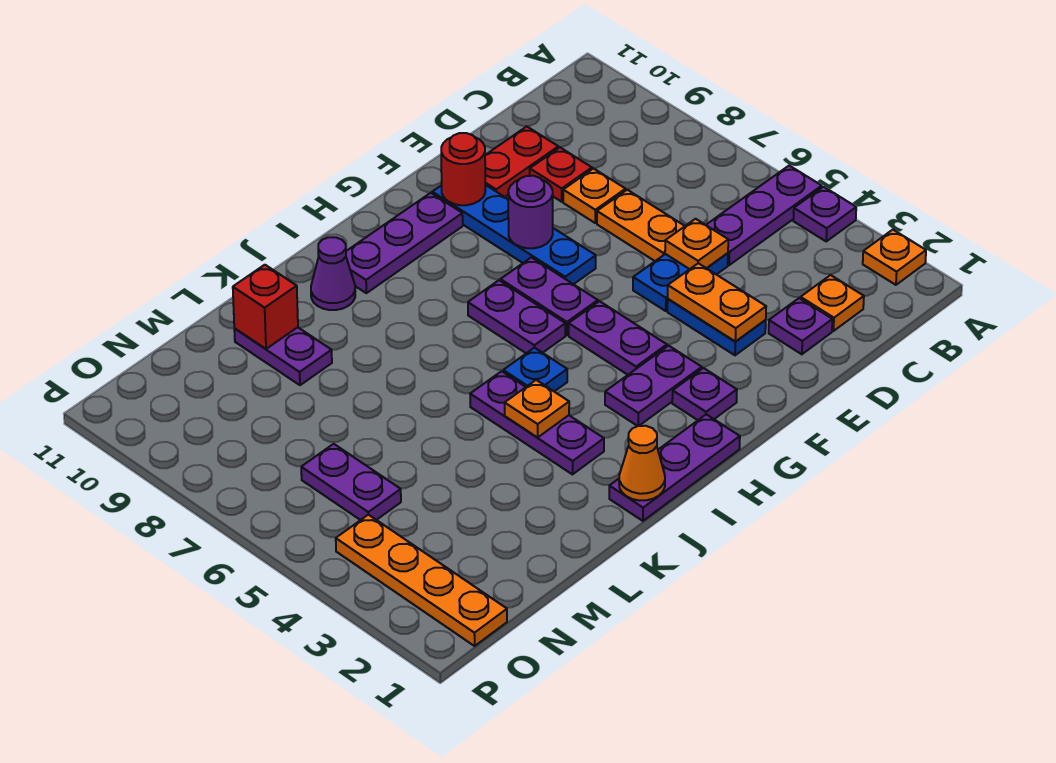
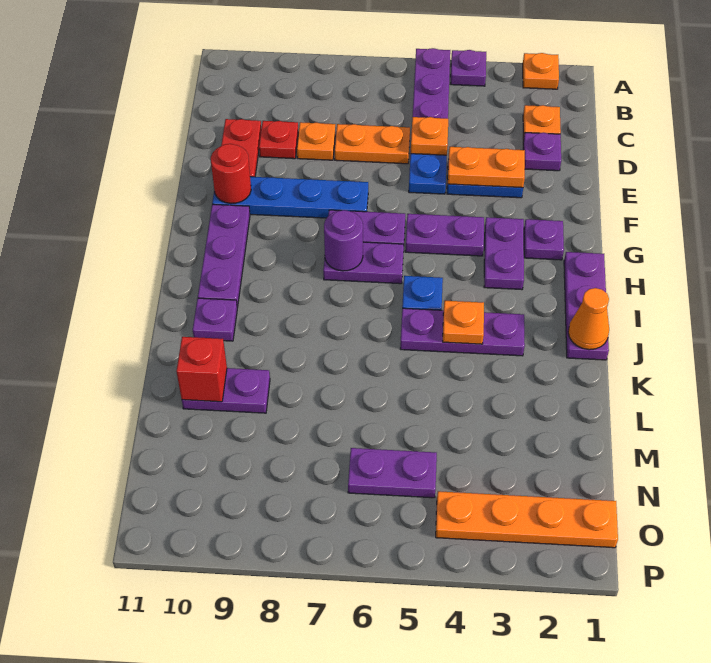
purple 1x1 round brick [508,176,553,248] -> purple 1x1 round brick moved to [324,210,363,271]
purple 1x1 cone [311,237,355,310] -> purple 1x1 plate [193,298,237,341]

